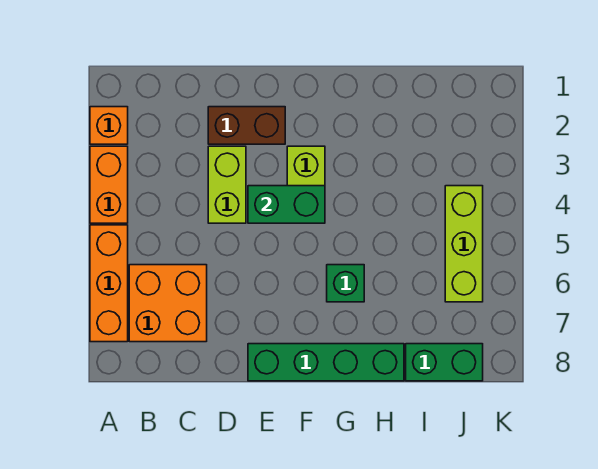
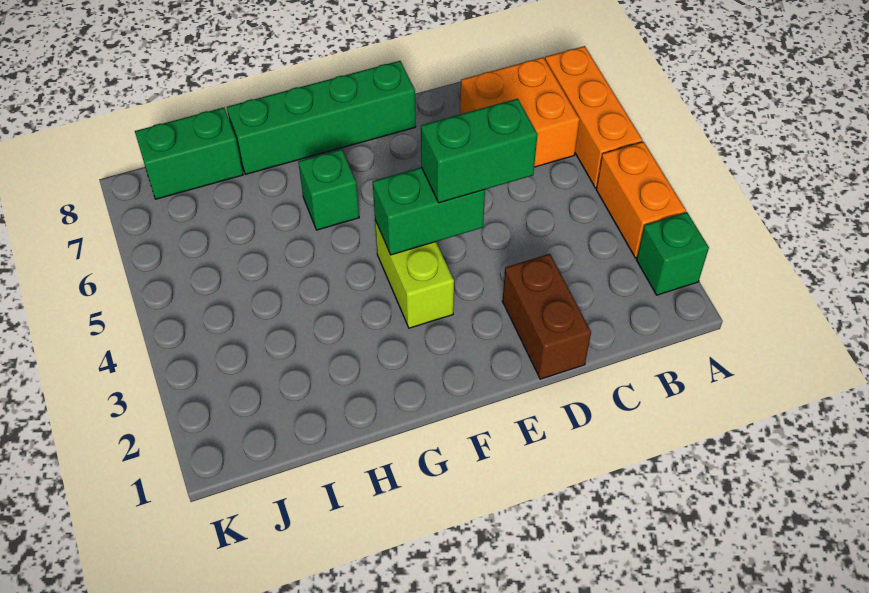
orange 1x1 brick [90,107,128,144] -> green 1x1 brick [636,212,709,295]
brown 1x2 brick [208,107,285,144] -> brown 1x2 brick turned to [502,254,591,379]
lime 1x2 brick [208,146,246,223] -> none
none -> green 1x2 brick [421,99,538,203]
lime 1x3 brick [445,186,483,302] -> none

